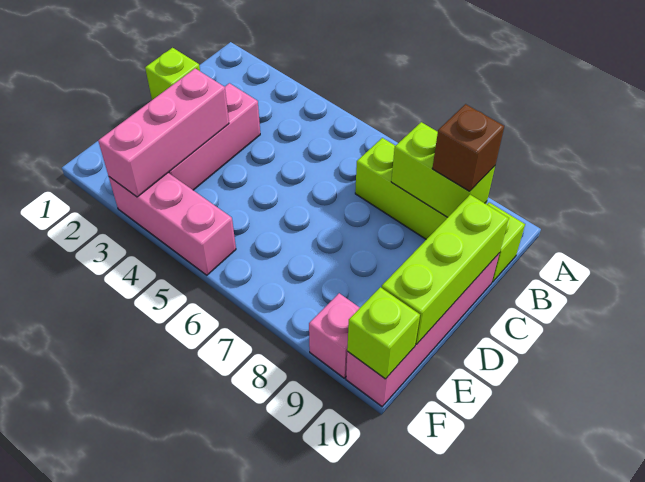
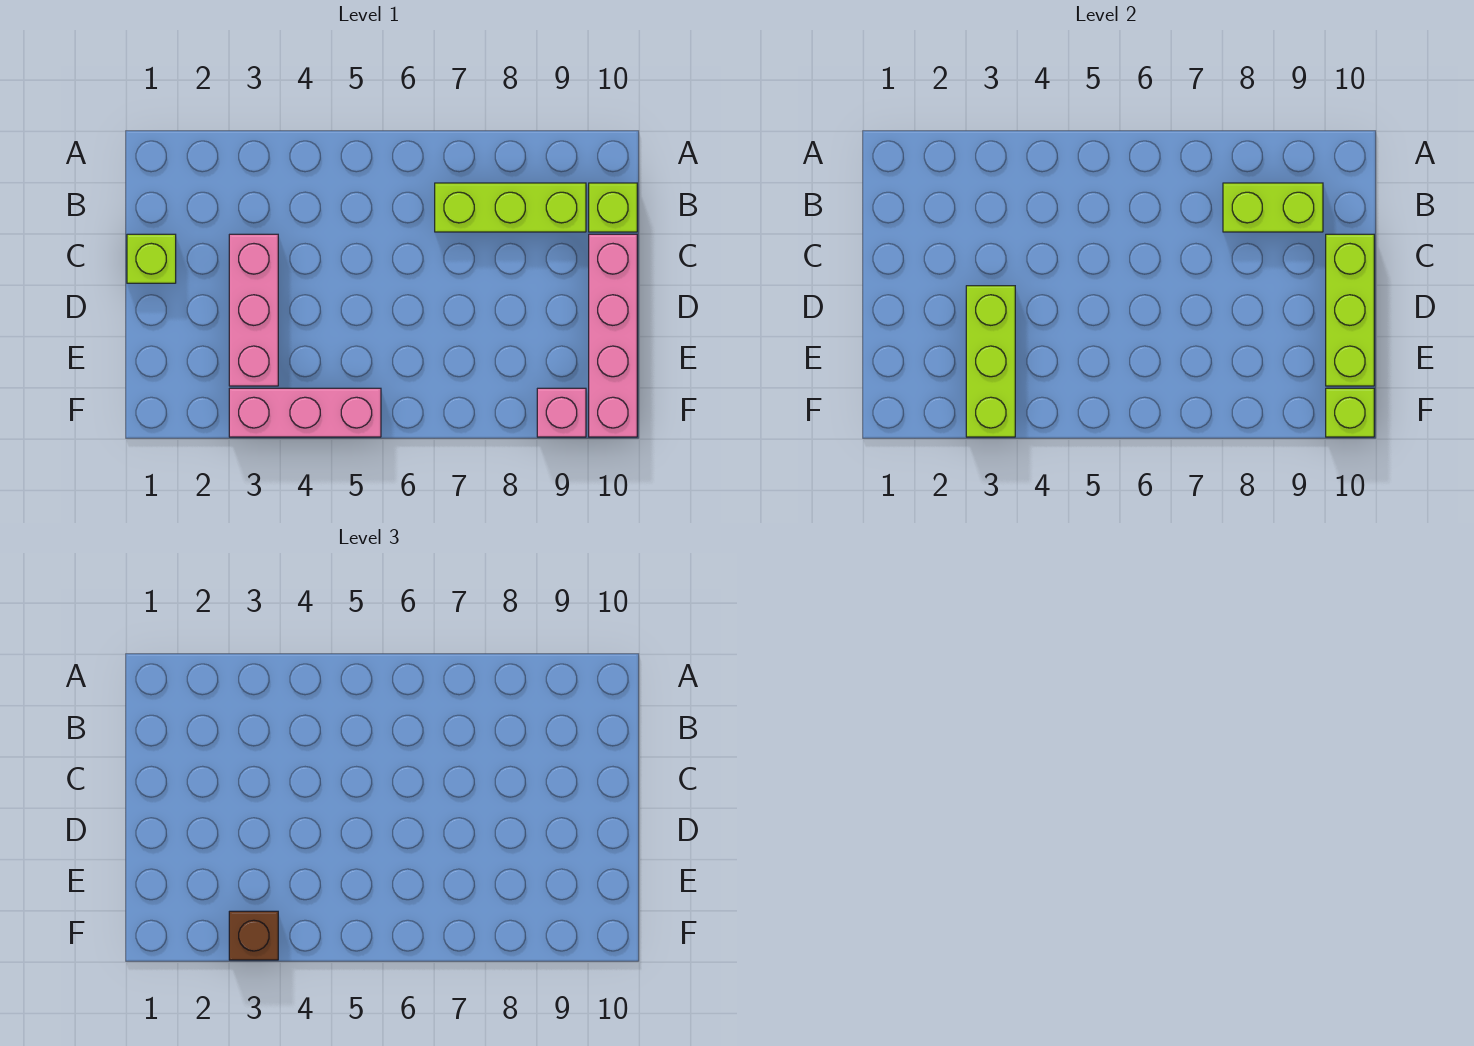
brown 1x1 brick [432,104,504,191] -> brown 1x1 brick moved to [229,911,278,960]
pink 1x3 brick [98,68,229,197] -> lime 1x3 brick [966,286,1015,437]

